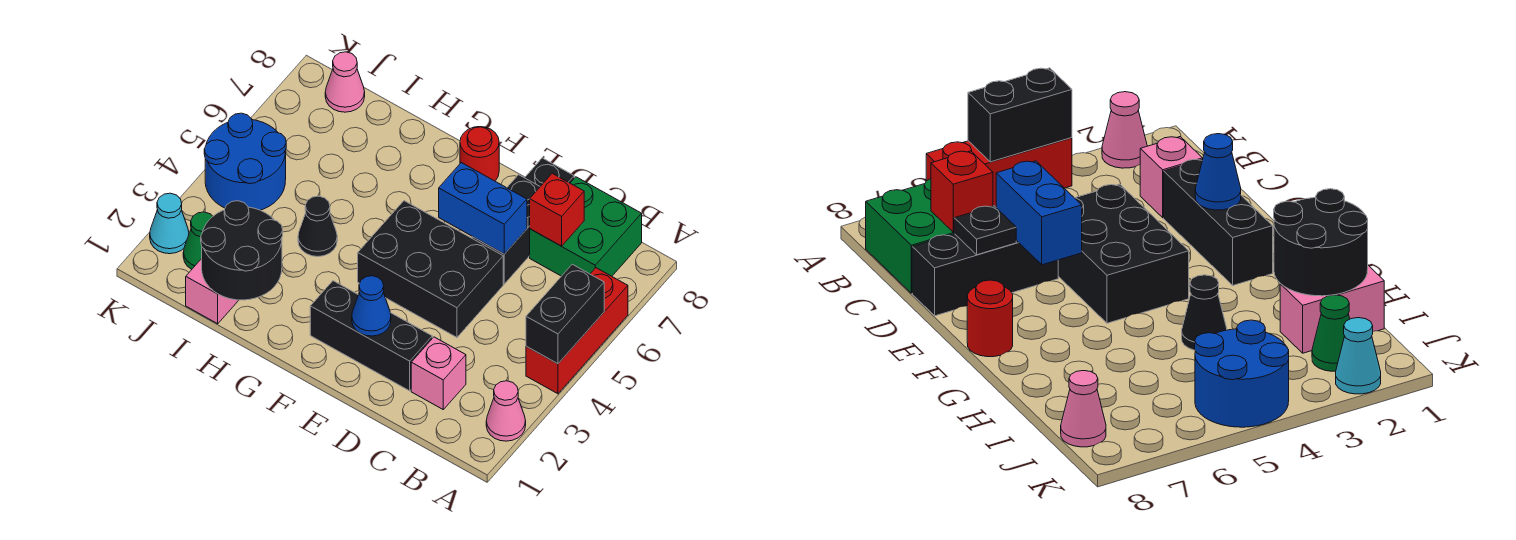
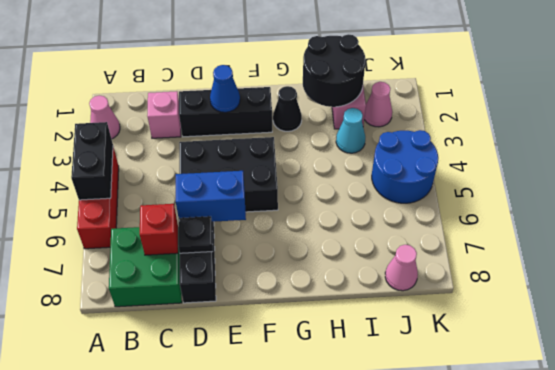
red 1x1 round brick [460,127,499,181] -> none
black 1x1 cone [298,196,337,257] -> black 1x1 cone moved to [273,86,302,131]
green 1x1 cone [183,212,213,269] -> pink 1x1 cone [364,82,392,127]
cyan 1x1 cone [150,193,189,254] -> cyan 1x1 cone moved to [336,108,365,153]

